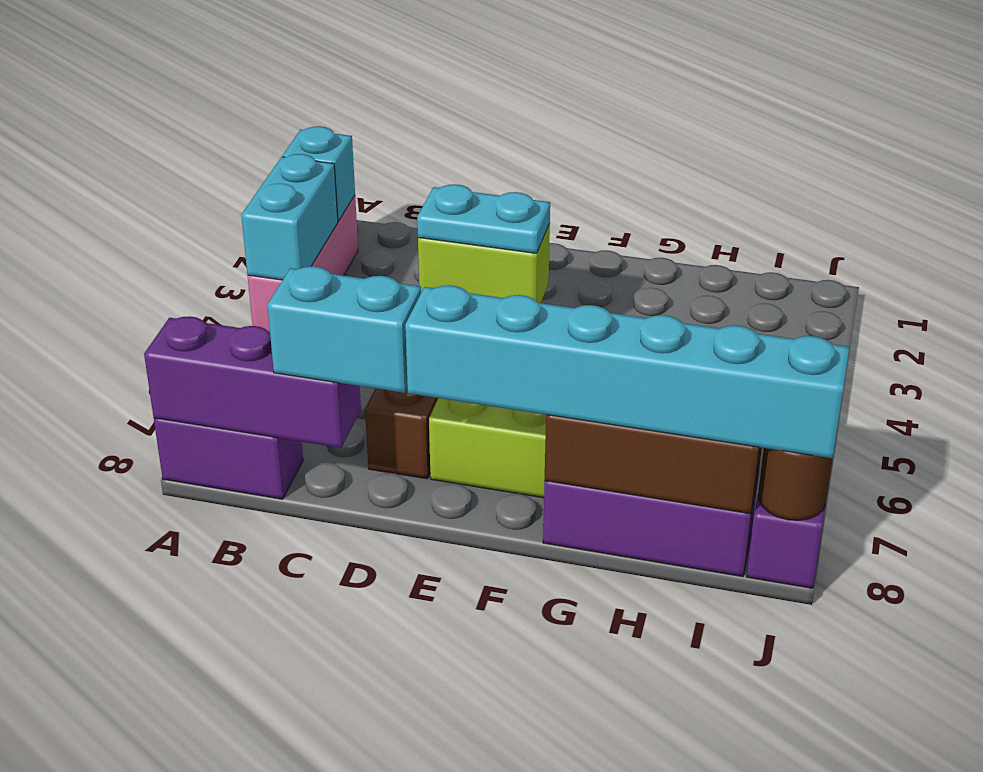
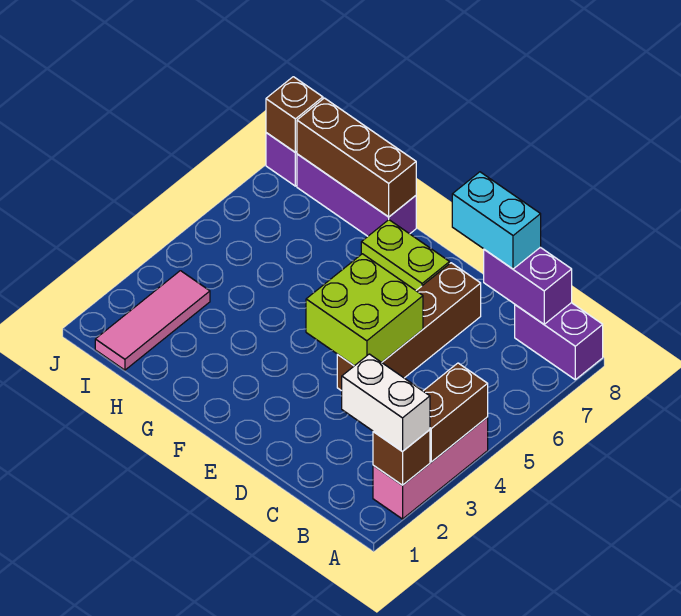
cyan 1x1 brick [282,126,355,221] -> brown 1x1 brick [373,430,430,485]
none -> white 1x2 brick [342,354,430,452]
cyan 1x2 brick [241,154,338,280] -> brown 1x2 brick [424,363,488,462]
purple 1x3 brick [144,316,361,448] -> purple 1x2 brick [484,247,572,324]
lime 1x2 brick [418,224,550,303] -> lime 2x2 brick [306,254,423,366]
cyan 1x2 plate [417,184,550,253] -> none
cyan 1x6 brick [405,285,850,458] -> none
none -> pink 1x3 tile [95,271,210,370]
brown 1x1 round brick [758,448,833,520] -> brown 1x1 brick [266,77,323,153]

